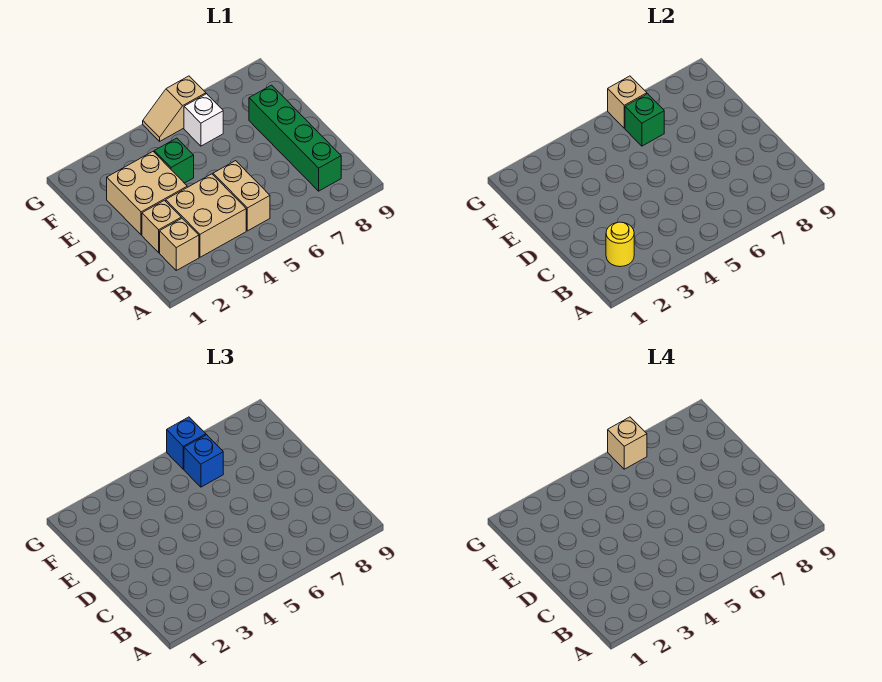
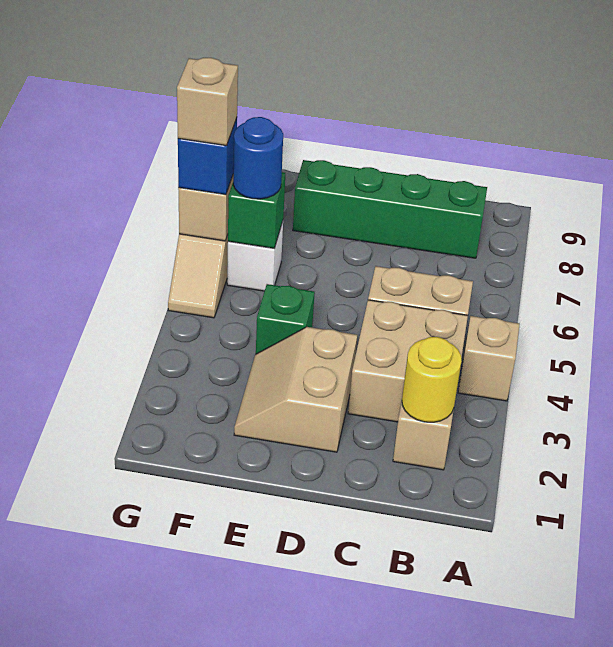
tan 1x1 brick [142,200,181,253] -> tan 1x1 brick moved to [458,316,520,401]
tan 2x2 brick [107,152,187,235] -> tan 2x2 slope [234,327,357,452]
blue 1x1 brick [184,435,223,487] -> blue 1x1 round brick [233,117,283,199]

